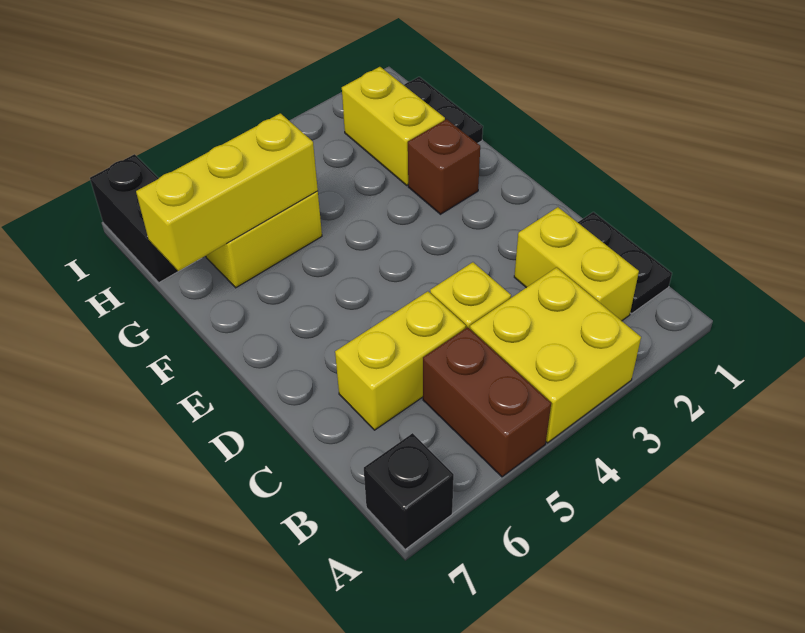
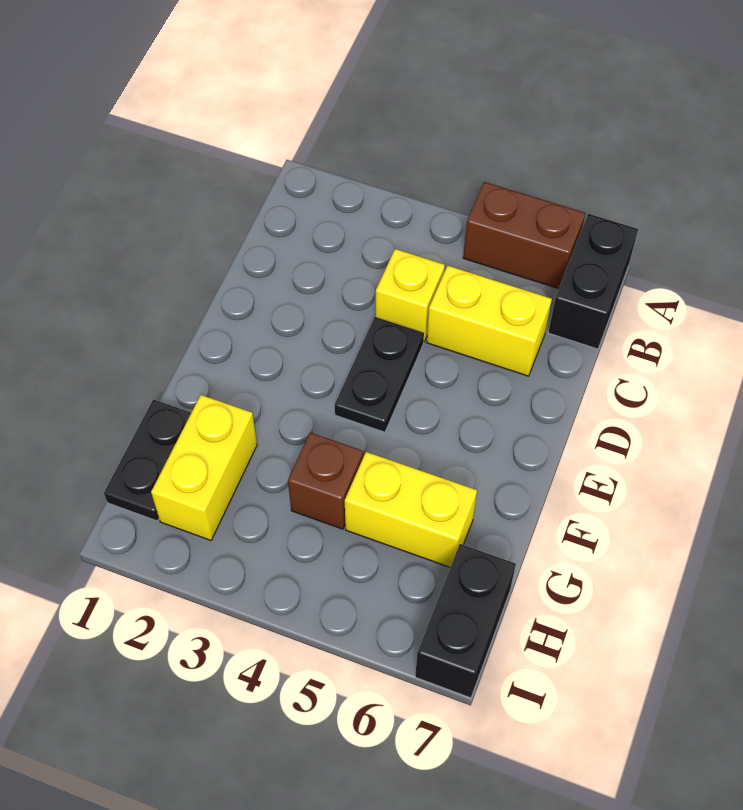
yellow 2x2 brick [470,267,641,443] -> none
brown 1x2 brick [423,327,551,477] -> brown 1x2 brick turned to [463,182,585,289]
black 1x1 brick [364,433,454,549] -> black 1x2 brick [548,214,638,349]
black 1x2 plate [578,212,672,314] -> black 1x2 plate moved to [334,317,424,432]
yellow 1x2 brick [514,207,639,321] -> none
brown 1x1 brick [408,119,480,214] -> brown 1x1 brick moved to [288,433,363,529]
yellow 1x3 brick [136,113,318,271] -> none

